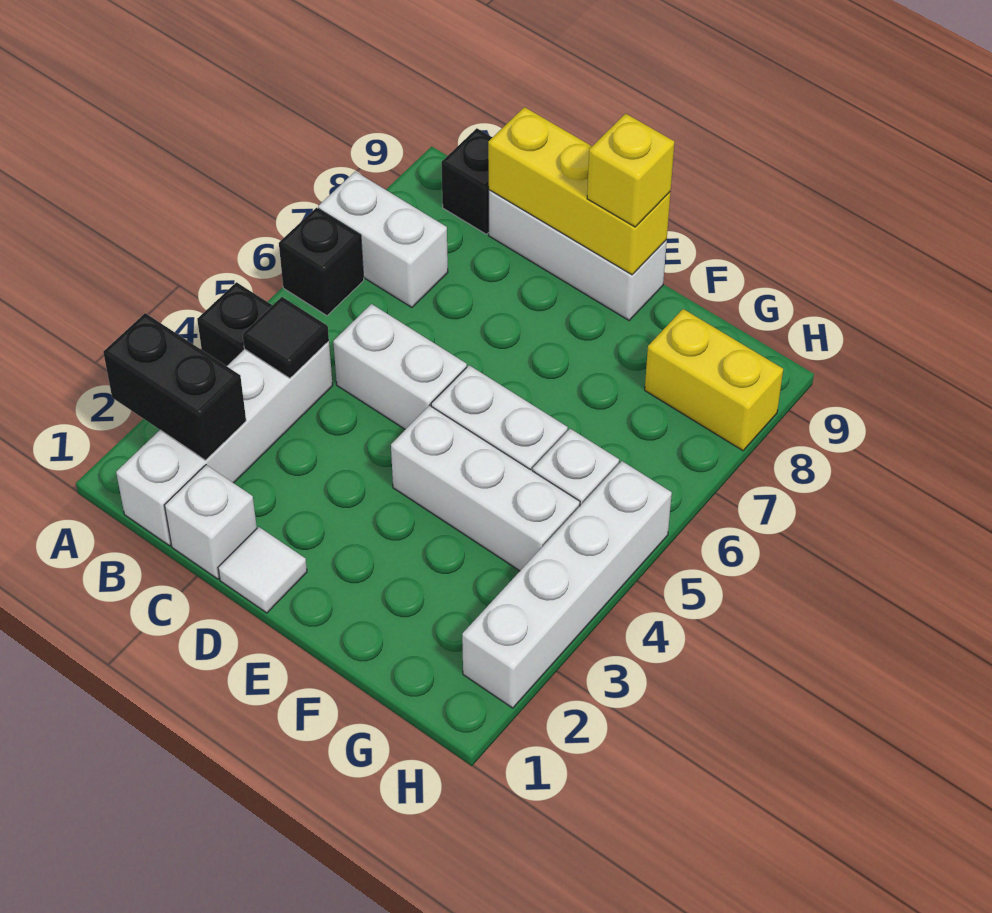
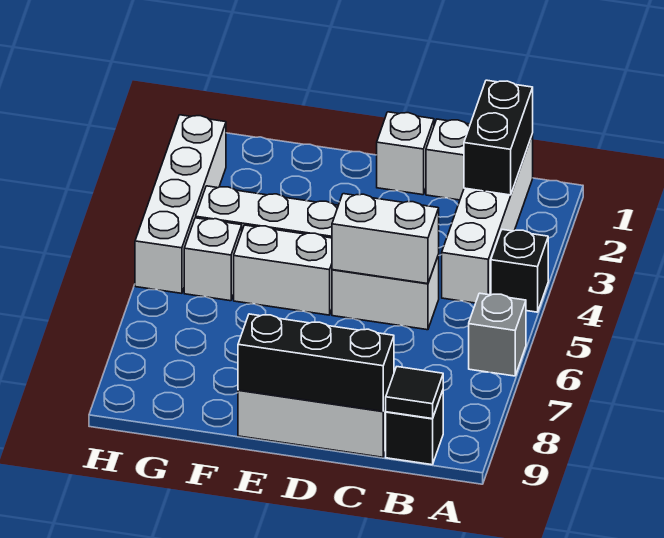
black 1x2 brick [103,313,246,460] -> black 1x2 brick turned to [464,80,533,195]
black 1x1 brick [279,208,364,316] -> grey 1x1 brick [469,293,526,376]
white 1x2 brick [318,171,448,307] -> white 1x2 brick moved to [332,194,439,284]
black 1x1 tile [243,297,329,378] -> black 1x1 tile moved to [386,367,443,419]
yellow 1x3 brick [488,107,671,275] -> black 1x3 brick [238,314,394,411]
white 1x1 tile [218,527,307,613] -> white 1x1 brick [377,112,434,195]
yellow 1x1 brick [587,113,674,227] -> none
yellow 1x2 brick [645,309,783,451] -> none

